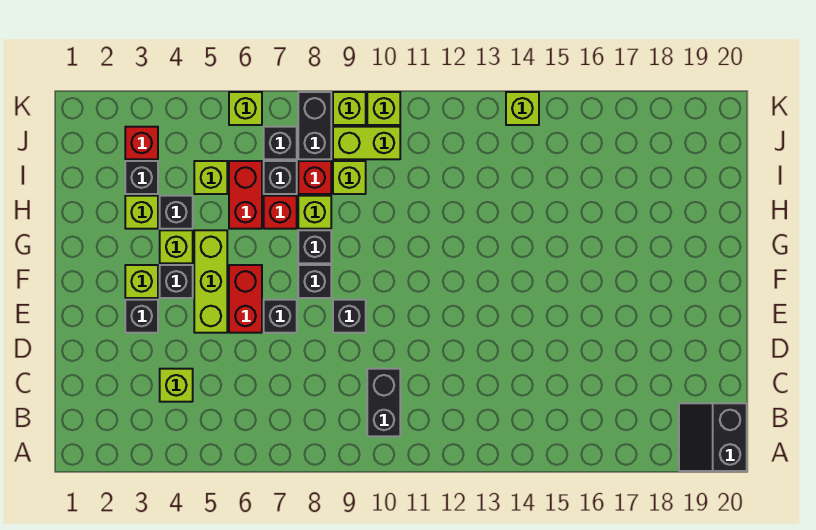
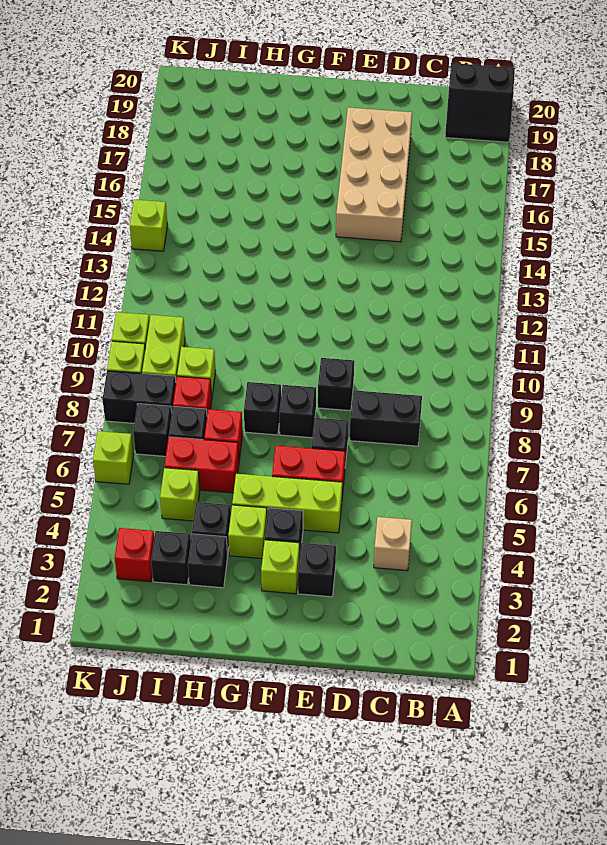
black 1x2 brick [367,369,400,436] -> black 1x2 brick moved to [350,390,422,446]
lime 1x1 brick [160,369,193,402] -> tan 1x1 brick [374,517,412,571]
none -> tan 2x4 brick [336,107,412,242]
lime 1x1 brick [125,196,158,229] -> black 1x1 brick [188,534,227,588]
lime 1x1 brick [298,196,331,229] -> none

